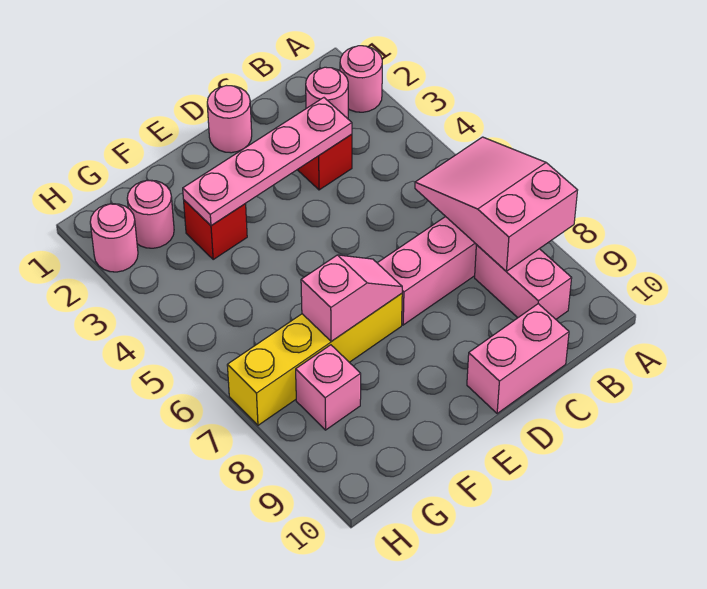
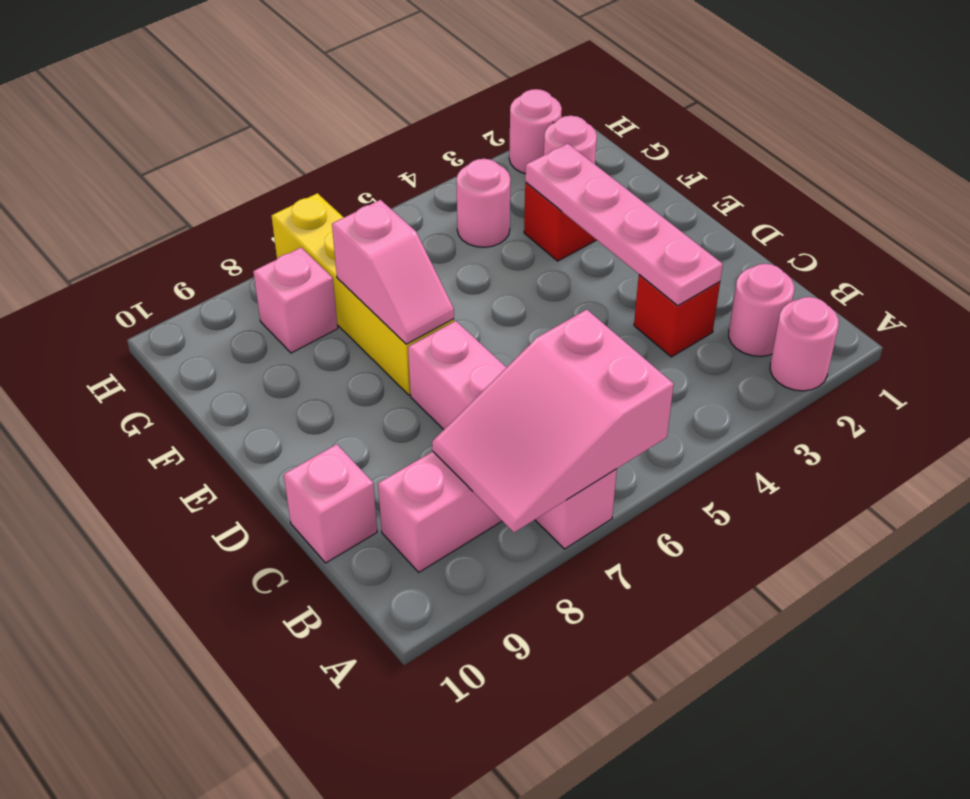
pink 2x3 slope [415,137,578,271] -> pink 2x3 slope turned to [432,310,674,532]
pink 1x2 brick [467,304,569,414] -> pink 1x1 brick [284,444,377,563]
pink 1x1 round brick [207,86,252,153] -> pink 1x1 round brick moved to [456,159,510,247]

